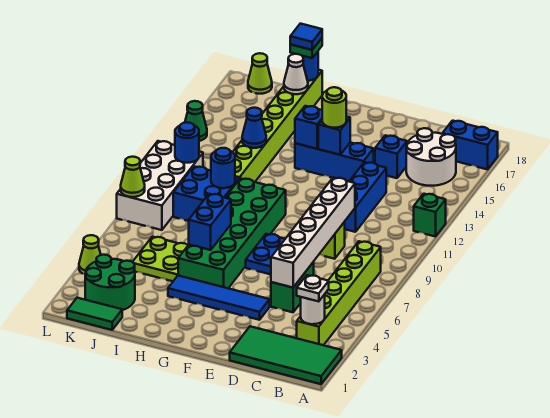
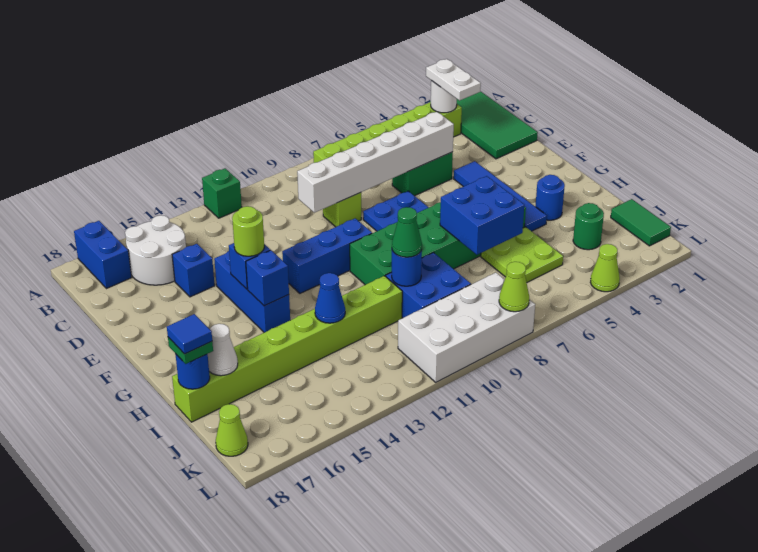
white 1x1 plate [297,275,329,302] -> white 1x2 plate [426,59,481,101]
blue 1x3 brick [345,162,386,232] -> blue 1x3 brick moved to [282,218,372,293]
blue 1x2 brick [189,194,231,250] -> blue 2x2 brick [440,176,524,255]
green 2x2 round brick [85,255,135,310] -> green 1x1 round brick [573,203,604,250]
blue 1x1 round brick [175,122,199,163] -> blue 1x1 round brick moved to [535,175,565,220]
green 1x1 cone [185,101,207,141] -> green 1x1 cone moved to [392,207,422,257]

